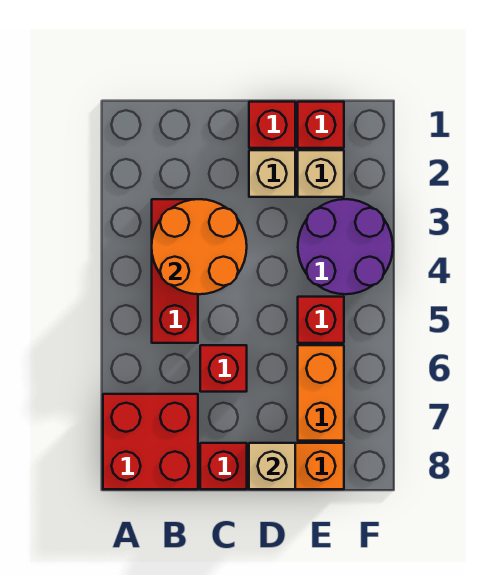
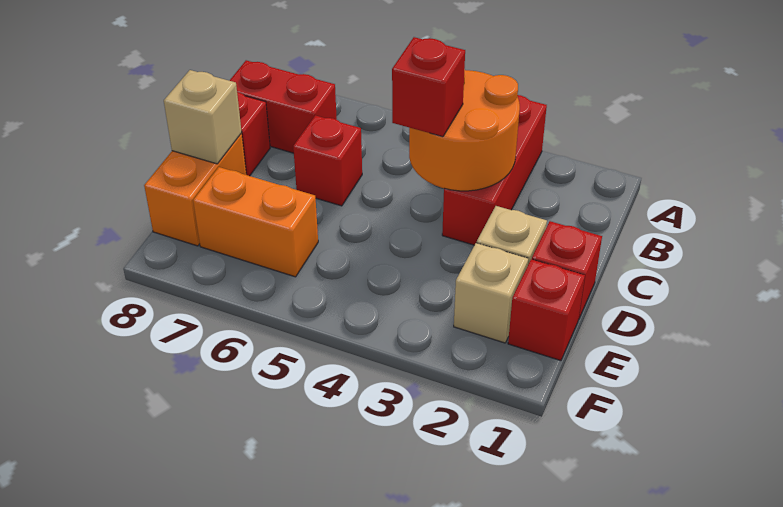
red 2x2 brick [103,394,198,489] -> red 1x2 brick [229,60,337,153]
red 1x3 brick [152,199,198,343] -> red 1x3 brick turned to [442,95,547,245]
purple 2x2 round brick [298,199,393,294] -> none
red 1x1 brick [298,297,344,343] -> red 1x1 brick moved to [392,37,465,137]

